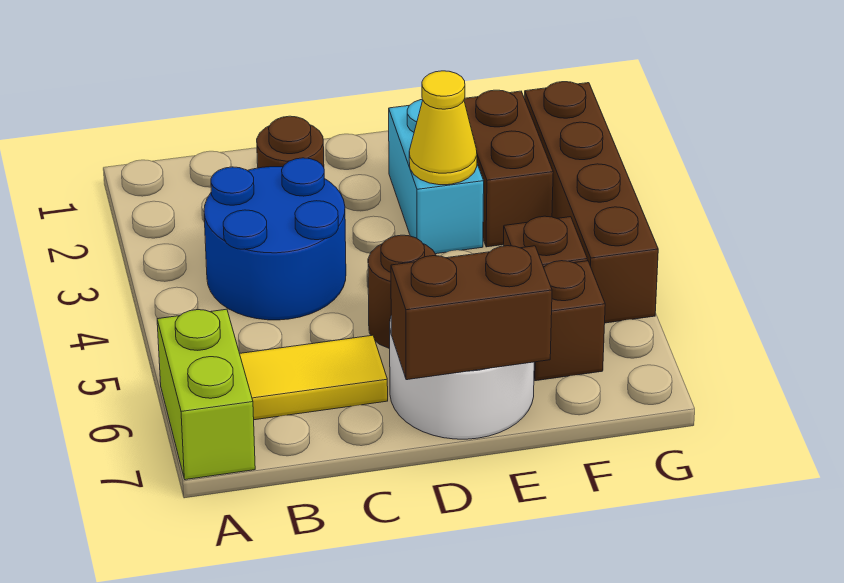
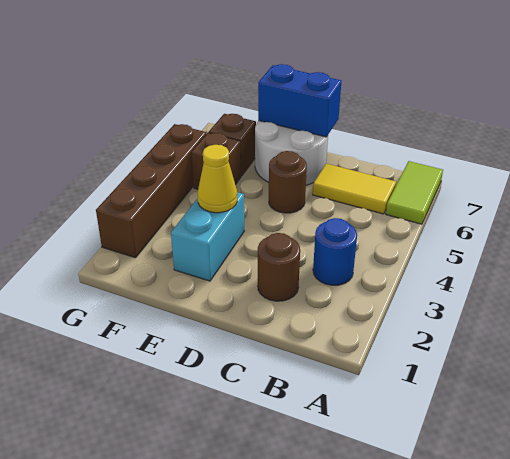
lime 1x2 brick [157,309,255,480] -> lime 1x2 tile [386,161,443,224]
blue 2x2 round brick [204,158,346,320] -> blue 1x1 round brick [313,218,357,285]
brown 1x2 brick [391,246,552,380] -> blue 1x2 brick [258,64,341,137]
brown 1x2 brick [464,90,553,247] -> none

